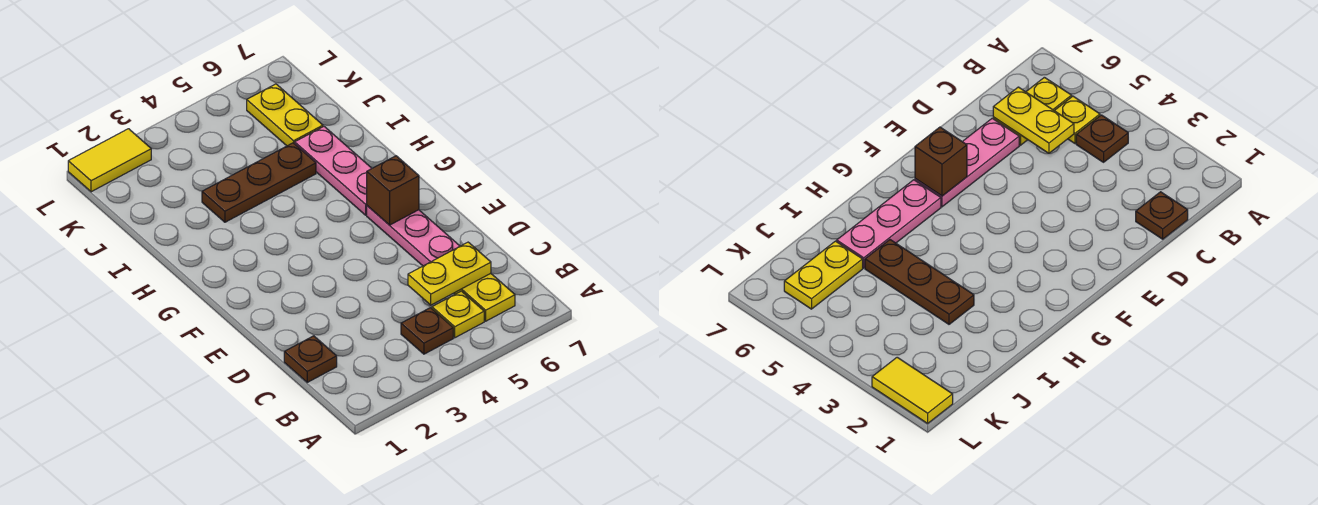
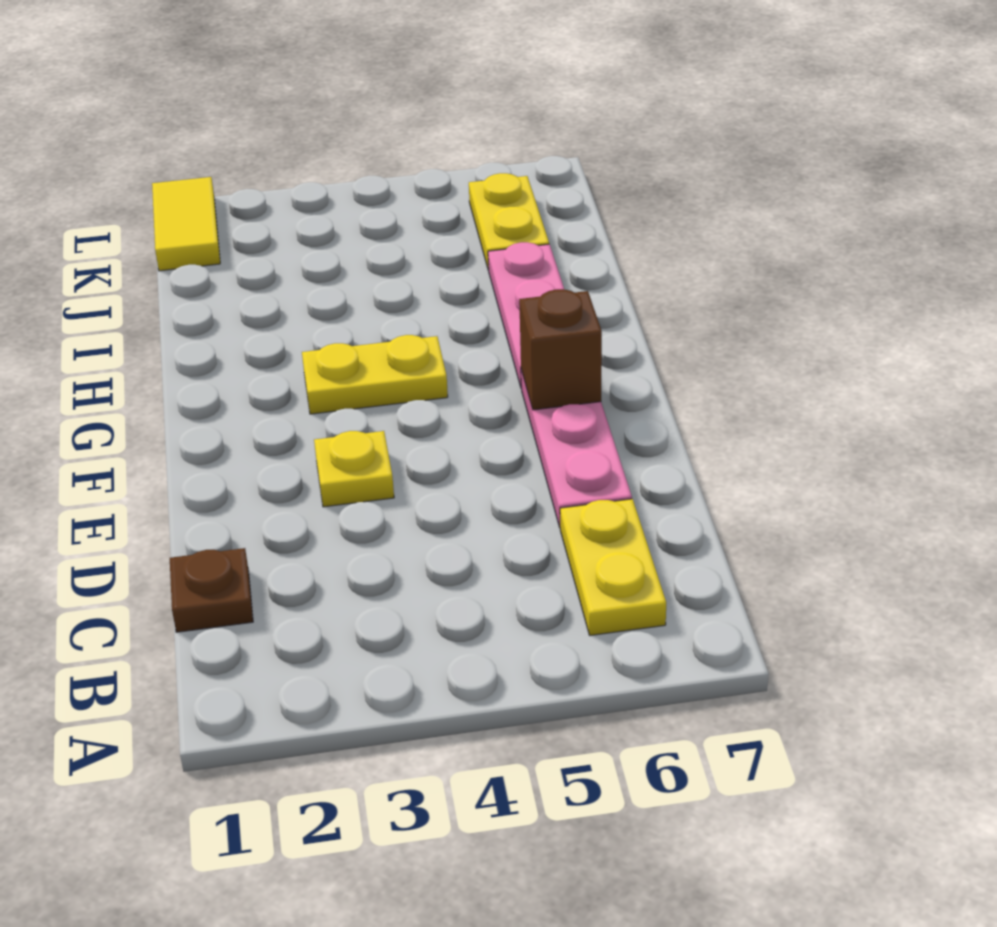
brown 1x1 plate [401,308,453,354] -> none
yellow 1x1 plate [432,291,484,338] -> yellow 1x1 plate moved to [314,431,394,507]
yellow 1x2 plate [408,242,491,305] -> yellow 1x2 plate moved to [302,335,448,414]
brown 1x3 plate [202,143,316,222] -> none
yellow 1x2 tile [68,129,151,192] -> yellow 1x2 tile turned to [152,177,220,271]

